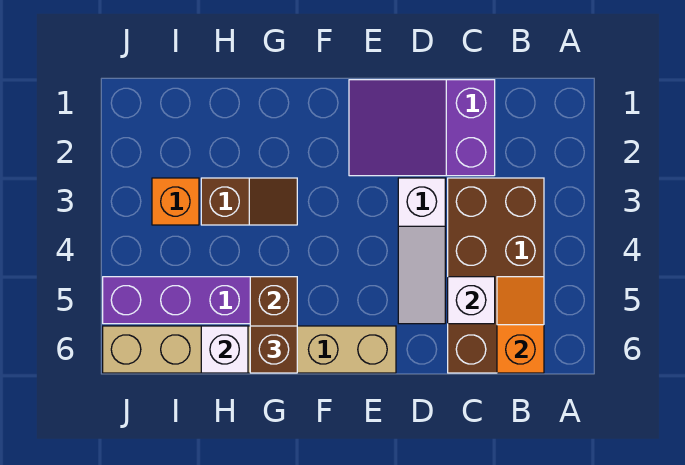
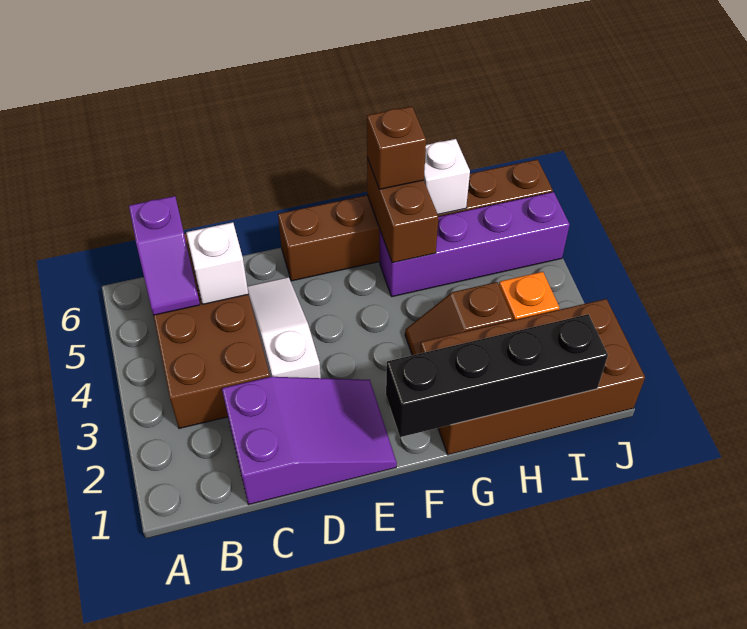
orange 1x2 slope [497,277,544,373] -> purple 1x2 slope [129,196,200,315]
tan 1x6 brick [103,326,396,373] -> brown 1x6 brick [278,160,553,281]
none -> black 1x4 brick [386,314,608,437]
none -> brown 2x4 brick [420,299,645,455]

